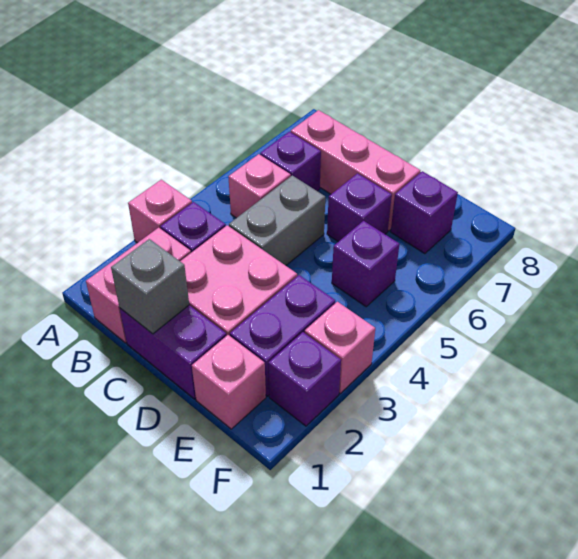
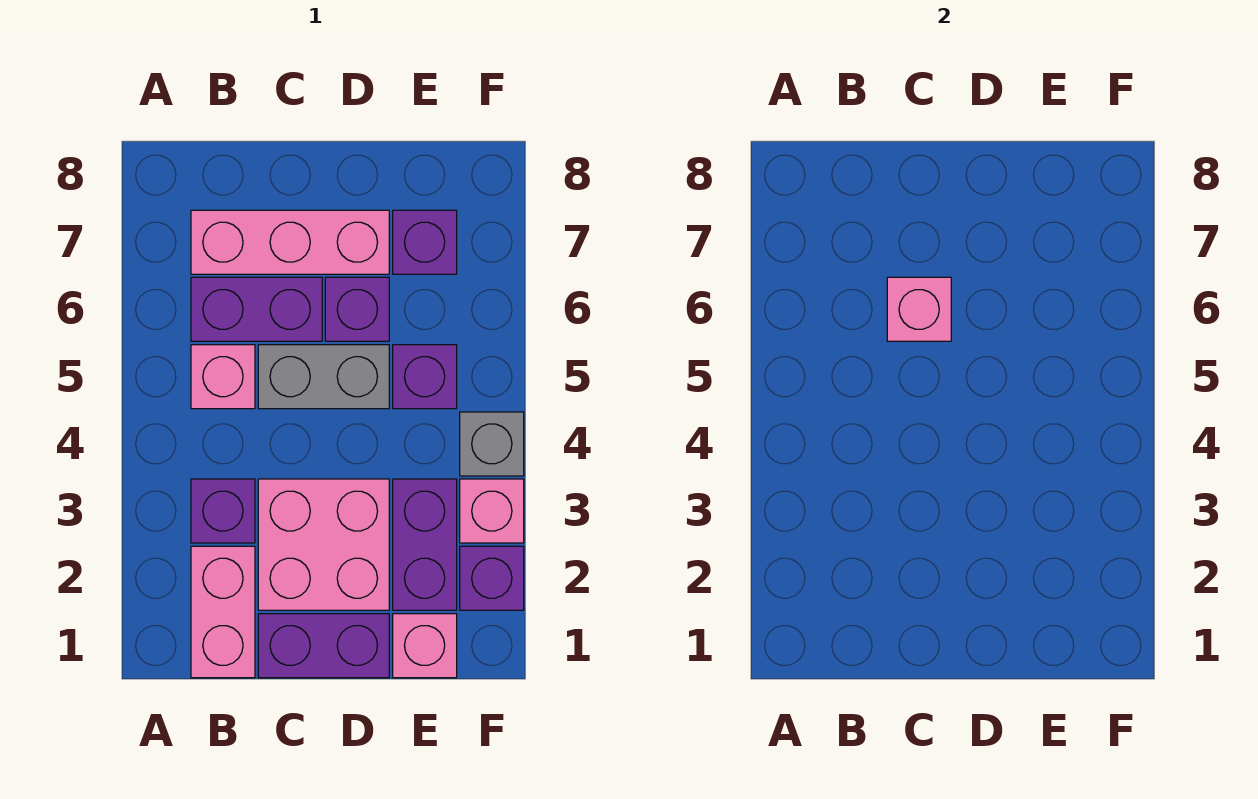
pink 1x1 brick [128,180,192,243] -> pink 1x1 brick moved to [887,277,951,341]
purple 1x1 brick [260,132,321,191] -> purple 1x2 brick [191,277,322,341]
grey 1x1 brick [111,239,189,334] -> grey 1x1 brick moved to [460,412,524,476]
grey 1x2 brick [229,175,325,266] -> grey 1x2 brick turned to [258,345,389,409]

